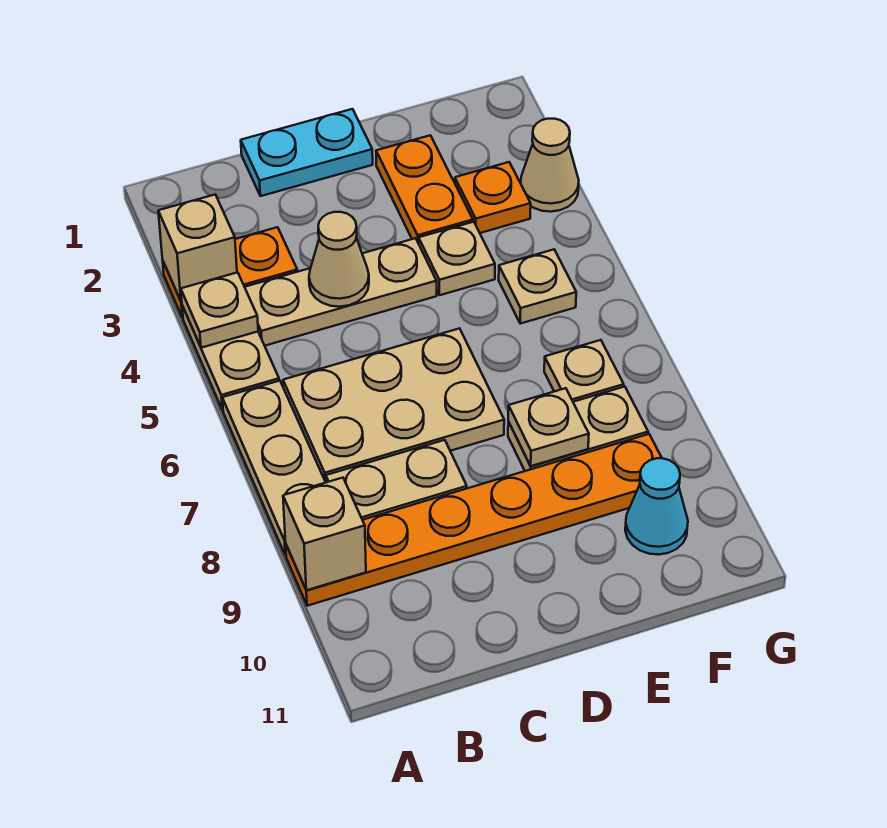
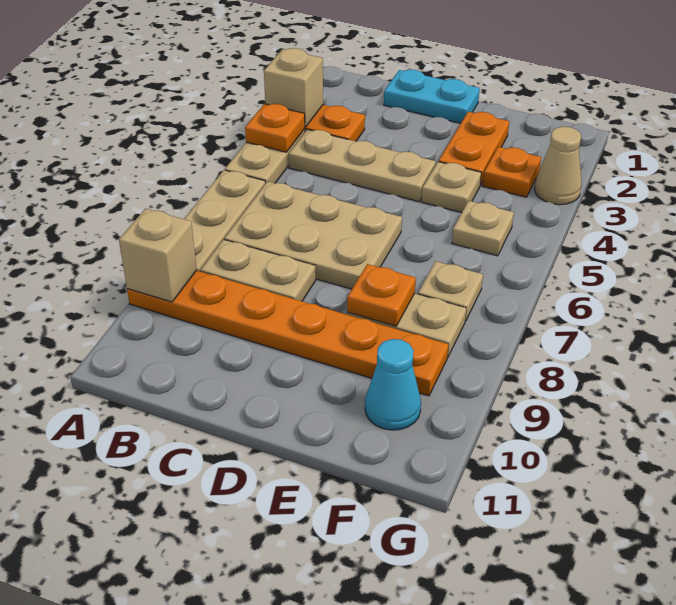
tan 1x1 plate [181,272,258,348] -> orange 1x1 plate [245,104,305,152]
tan 1x1 cone [309,212,369,307] -> none
tan 1x1 plate [508,388,589,466] -> orange 1x1 plate [347,264,416,326]

